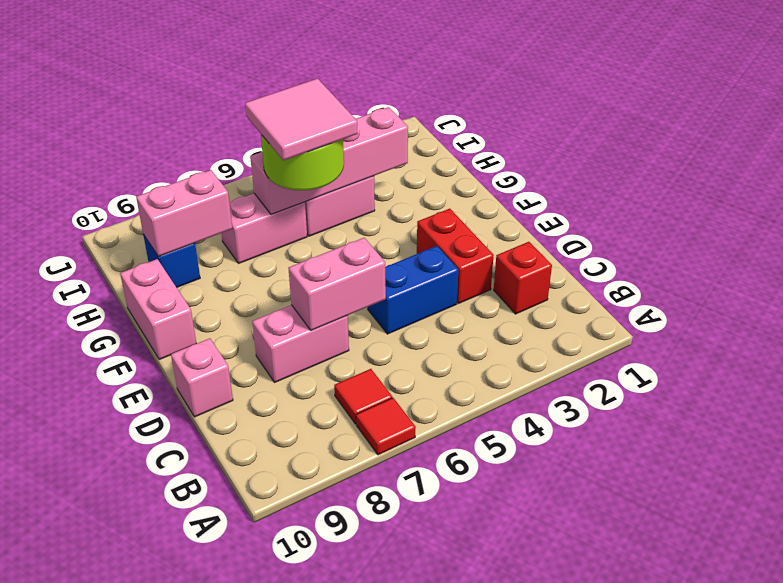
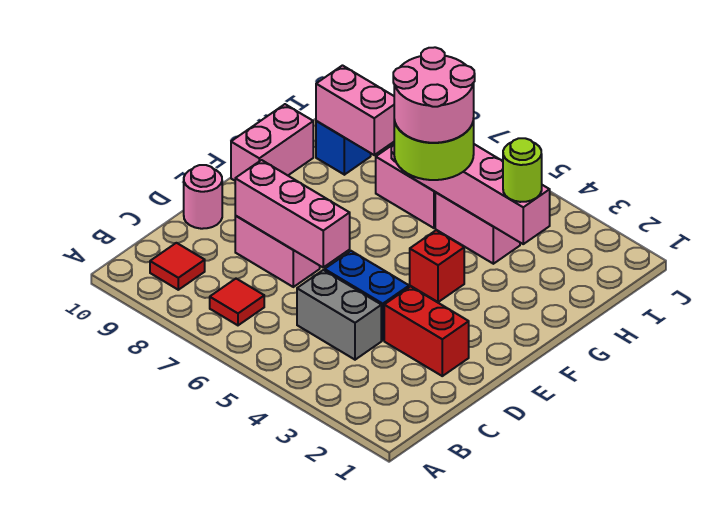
red 1x1 tile [356,398,416,455] -> red 1x1 tile moved to [150,243,205,290]
red 1x1 brick [494,242,552,314] -> red 1x1 brick moved to [410,230,464,302]
none -> grey 1x2 brick [297,270,381,360]
red 1x2 brick [417,209,494,304] -> red 1x2 brick turned to [384,286,469,376]
pink 1x2 brick [288,238,386,331] -> pink 1x3 brick [235,160,350,267]
pink 1x1 brick [171,338,233,417] -> pink 1x1 round brick [184,165,222,229]
pink 2x2 tile [245,79,358,161] -> pink 2x2 round brick [393,47,475,143]
none -> lime 1x1 round brick [503,138,542,202]

